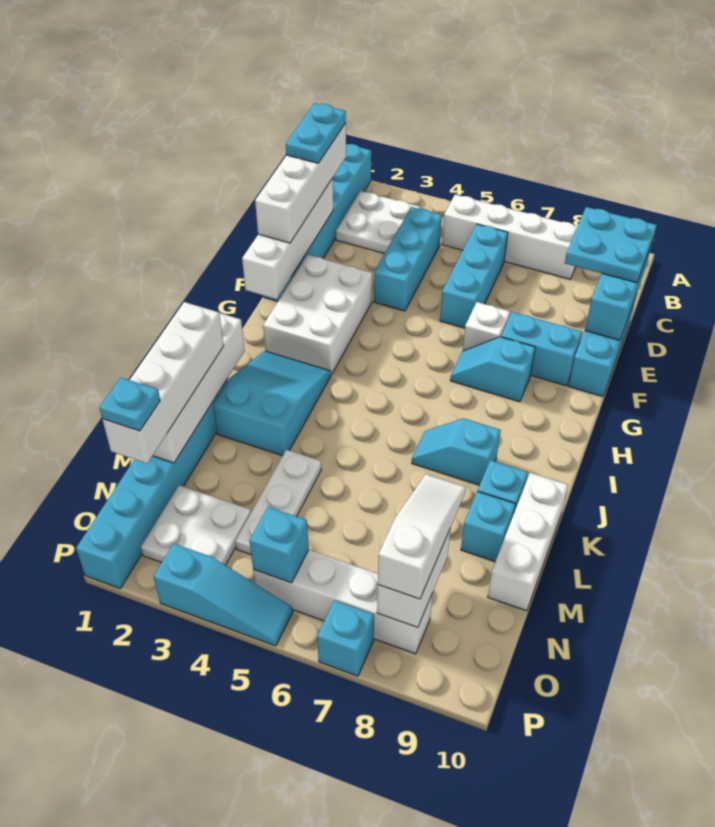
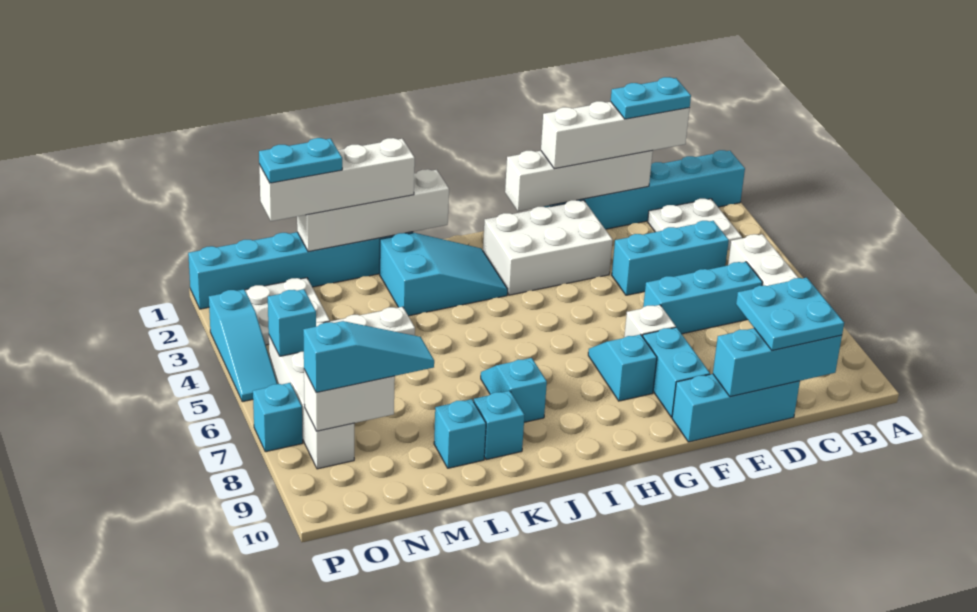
white 1x3 brick [488,473,568,611] -> none
white 1x3 slope [378,474,466,599] -> cyan 1x3 slope [303,321,434,393]
cyan 1x1 plate [99,377,160,431] -> cyan 1x2 plate [259,138,342,183]

